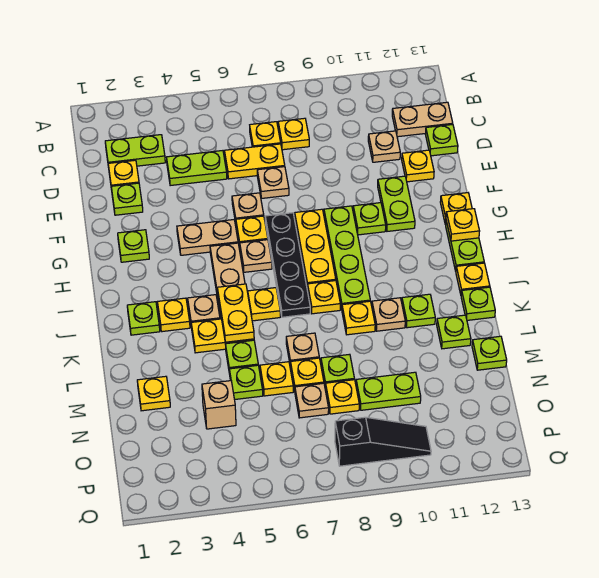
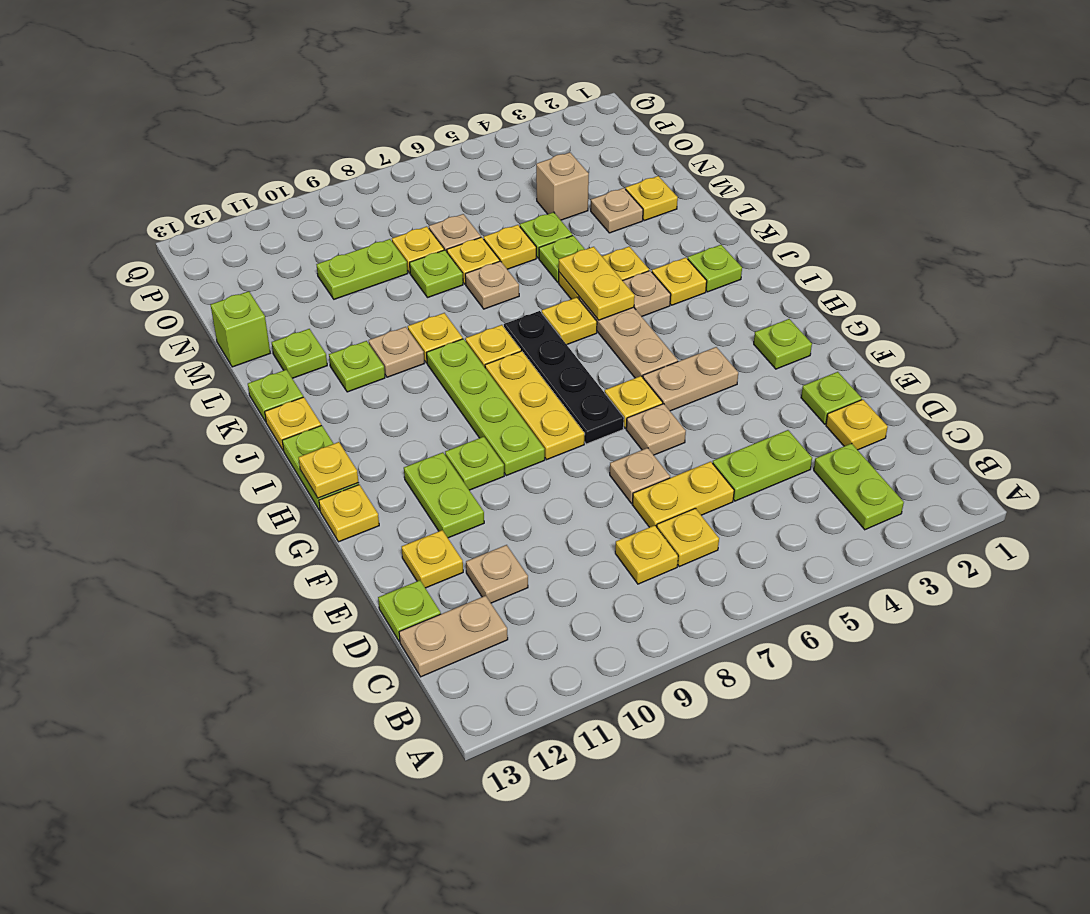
lime 1x2 plate [105,135,165,166] -> lime 1x2 plate turned to [814,443,904,530]
tan 1x1 plate [240,240,272,272] -> tan 1x1 plate moved to [591,188,643,233]
lime 1x1 plate [472,336,507,370] -> lime 1x1 brick [211,291,270,367]
black 1x3 slope [335,417,431,466] -> none

